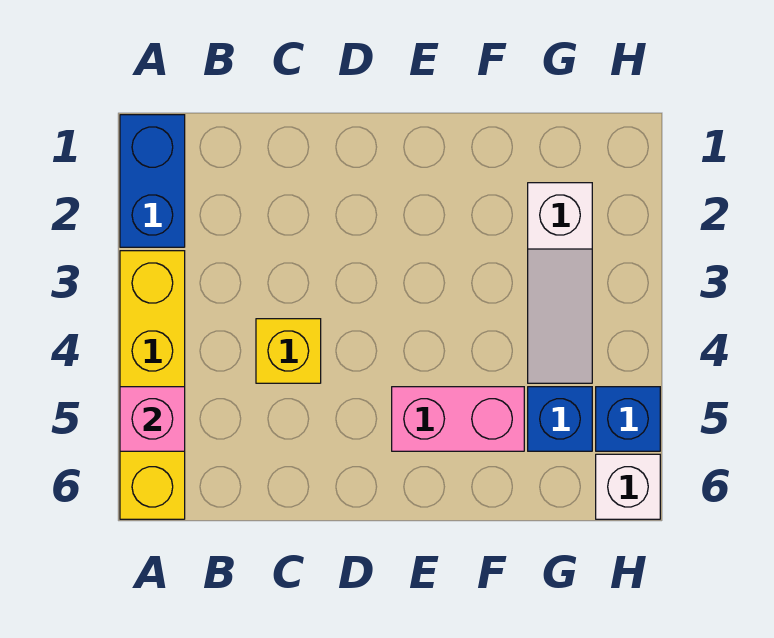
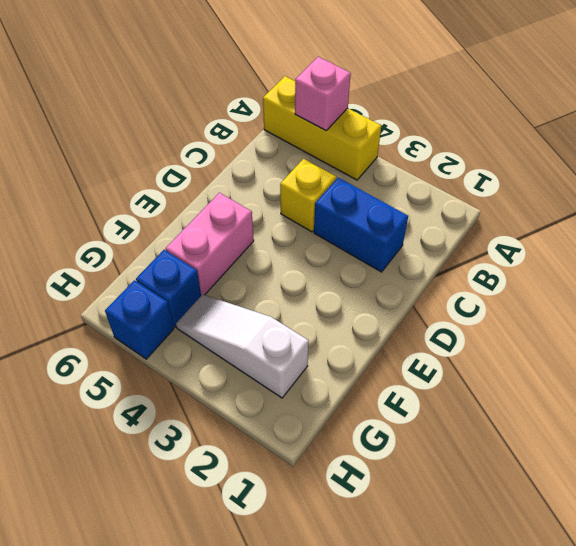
blue 1x2 brick [120,115,185,247] -> blue 1x2 brick moved to [314,178,408,272]
yellow 1x4 brick [120,251,185,519] -> yellow 1x3 brick [263,76,381,180]
white 1x1 brick [596,454,660,519] -> none

